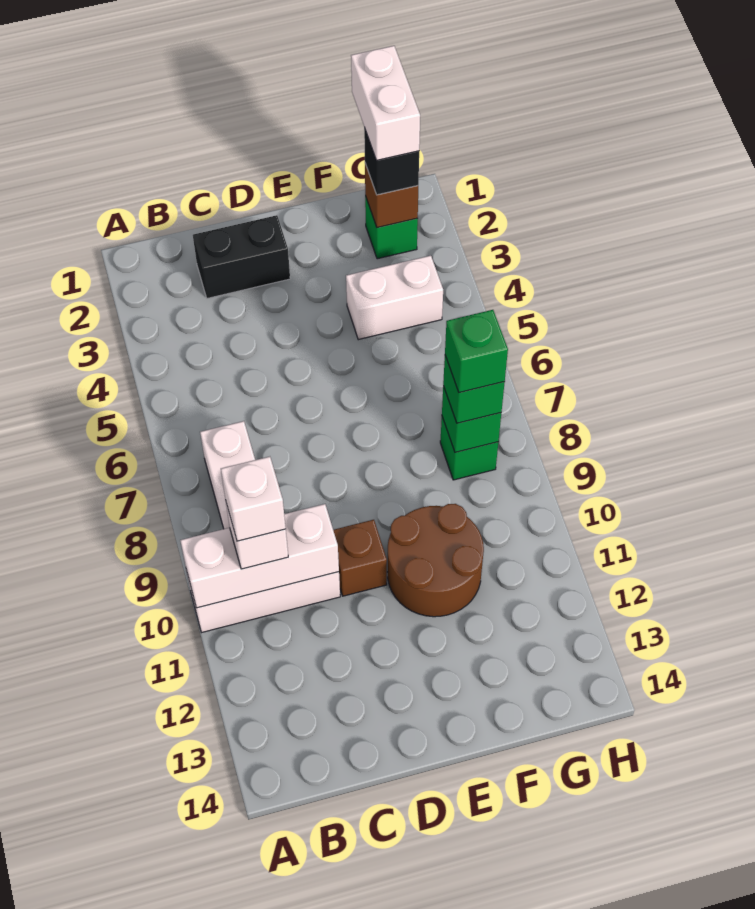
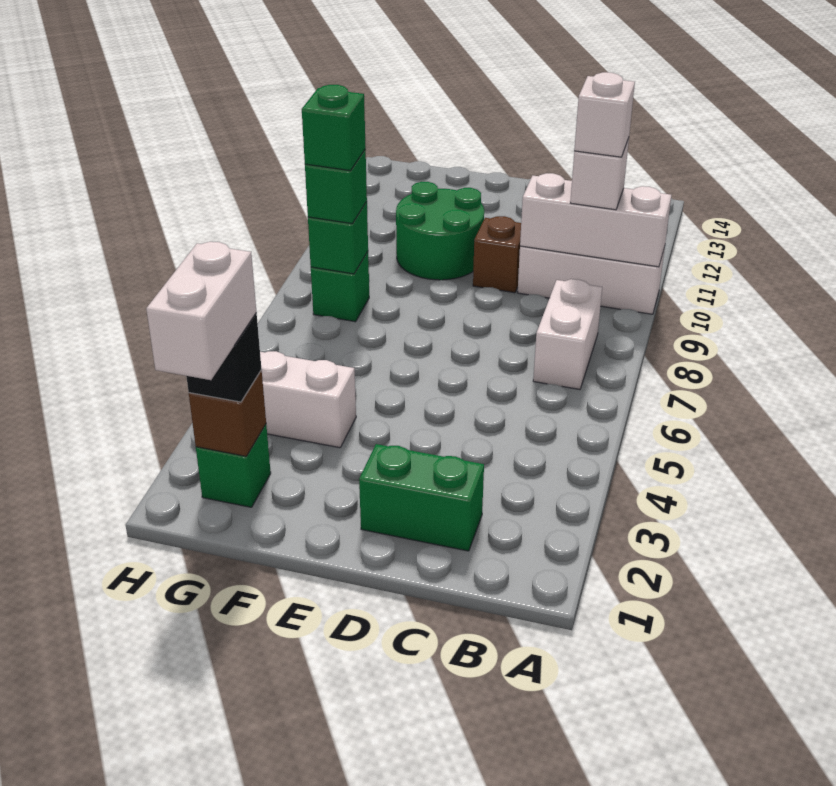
black 1x2 brick [193,215,290,298] -> green 1x2 brick [359,444,484,551]
brown 2x2 round brick [388,504,484,617] -> green 2x2 round brick [396,182,484,280]

